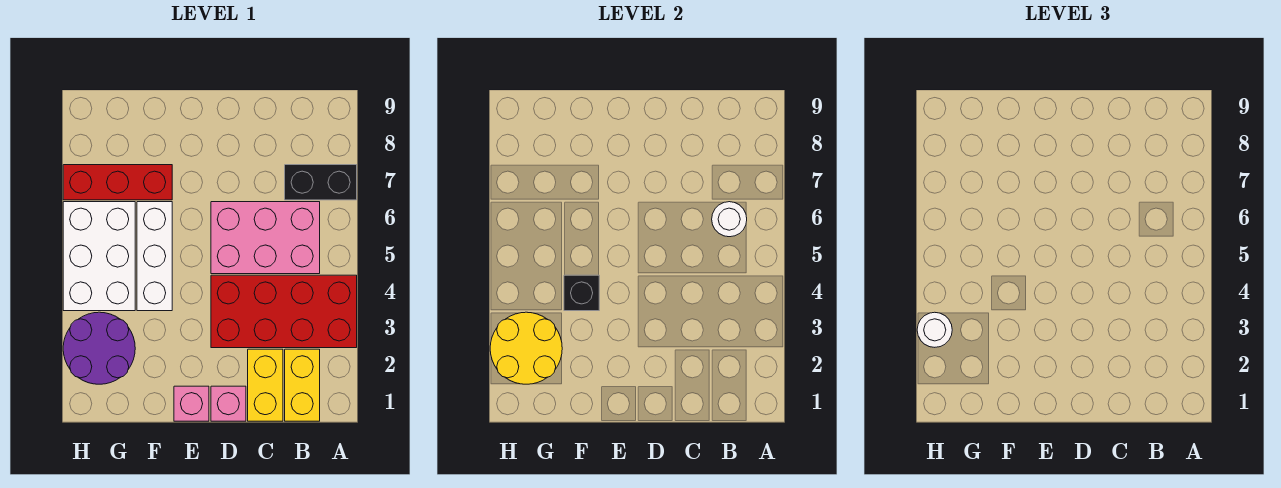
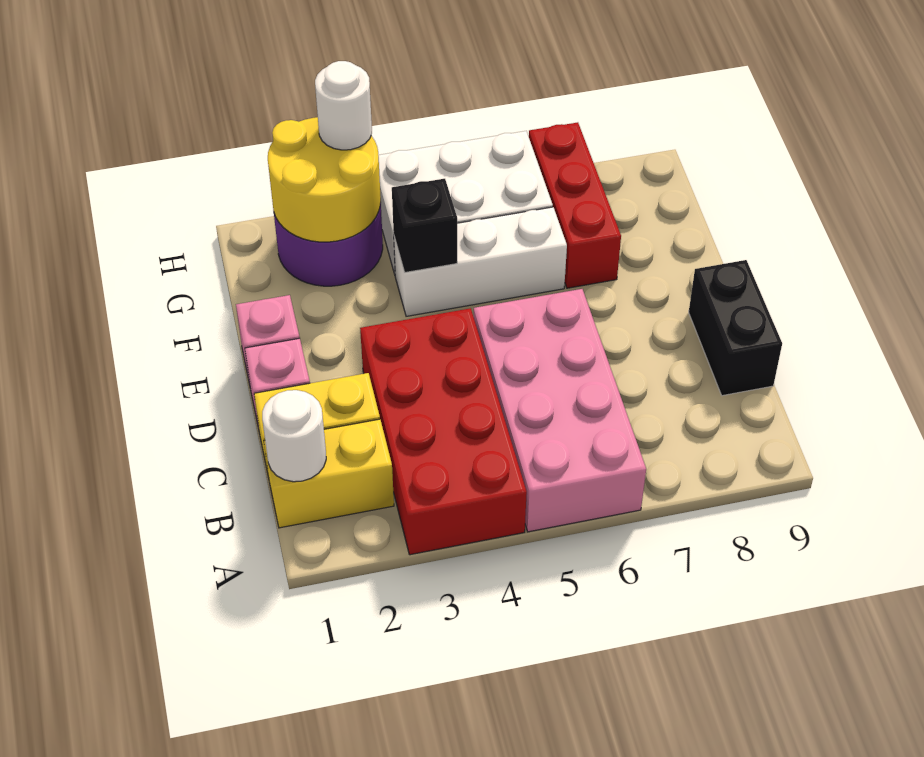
black 1x2 brick [285,165,357,200] -> black 1x2 brick moved to [689,260,782,396]
pink 2x3 brick [211,202,320,274] -> pink 2x4 brick [474,289,646,532]
white 1x1 round brick [712,202,747,237] -> white 1x1 round brick moved to [262,390,326,482]

